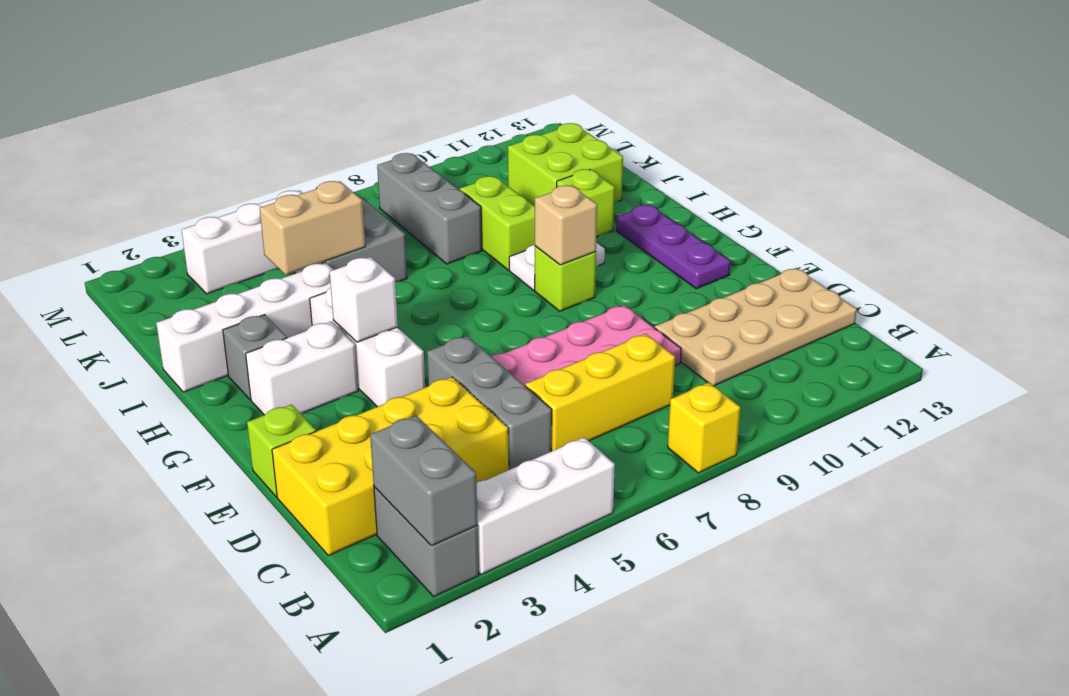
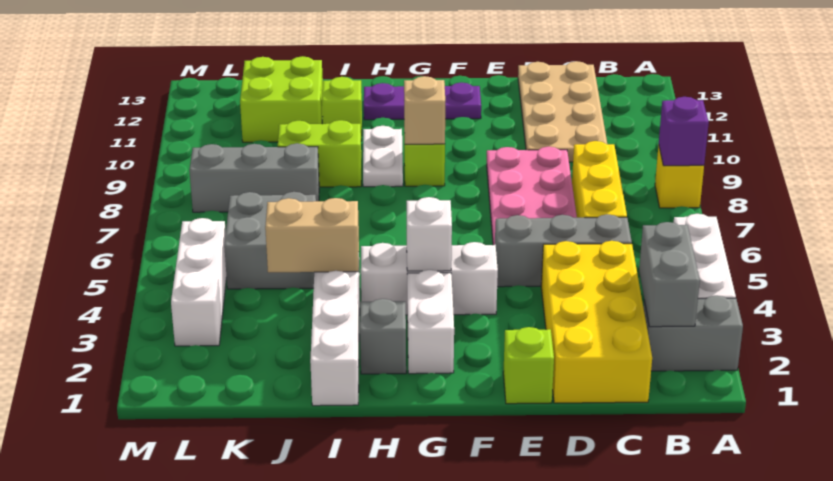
grey 1x2 brick [370,416,478,546] -> grey 1x2 brick turned to [639,222,700,327]
none -> purple 1x1 brick [659,97,709,166]
tan 1x2 brick [260,181,365,275] -> tan 1x2 brick turned to [265,198,359,272]

